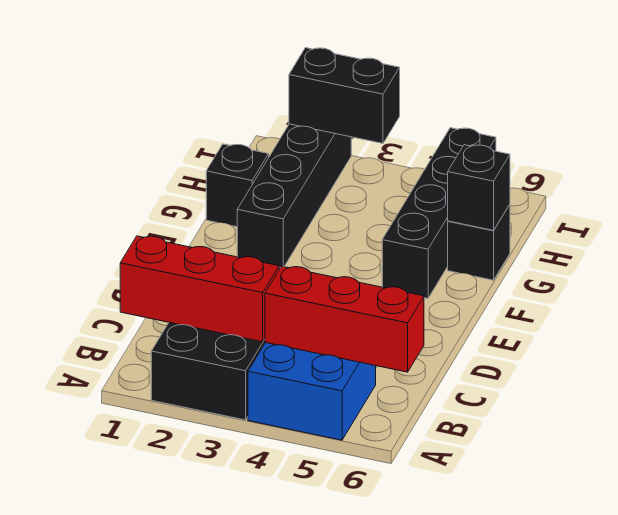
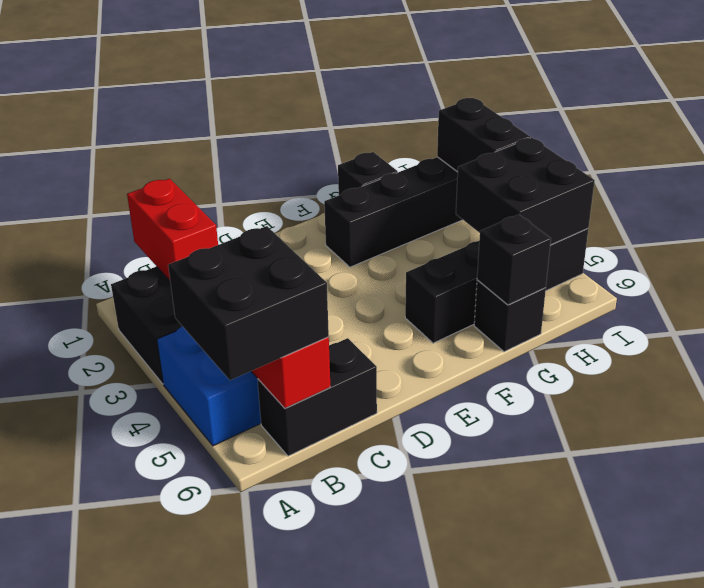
none -> black 2x2 brick [168,226,329,380]
red 1x3 brick [120,236,279,342] -> red 1x2 brick [127,179,218,281]
none -> black 1x2 brick [257,338,377,456]
none -> black 2x2 brick [456,138,595,245]

